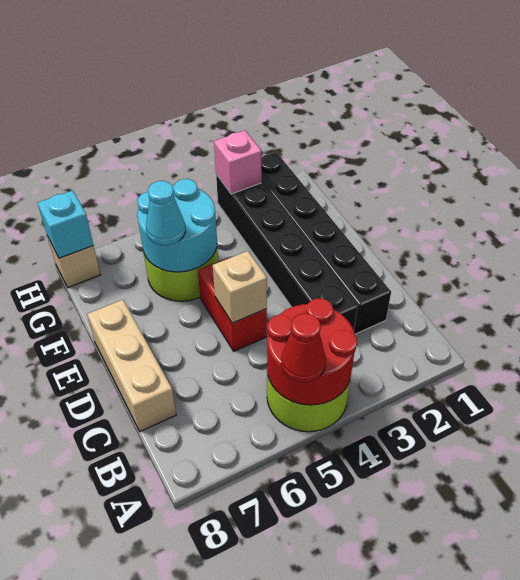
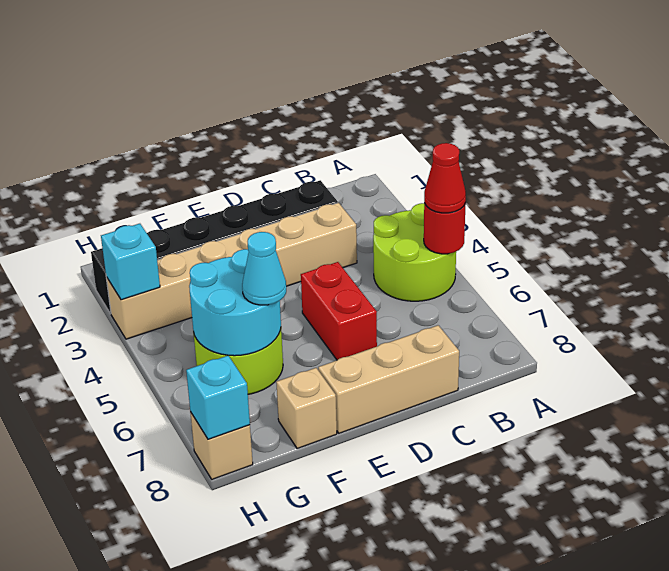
red 2x2 round brick [267,298,357,405] -> red 1x1 round brick [424,203,466,254]
black 1x6 brick [216,174,357,330] -> tan 1x6 brick [106,203,357,339]
red 1x2 brick [198,257,267,351] -> red 1x2 brick turned to [301,262,377,360]
tan 1x1 brick [213,251,267,323] -> tan 1x1 brick moved to [276,368,337,449]
pink 1x1 brick [214,130,262,194] -> cyan 1x1 brick [101,224,160,300]

